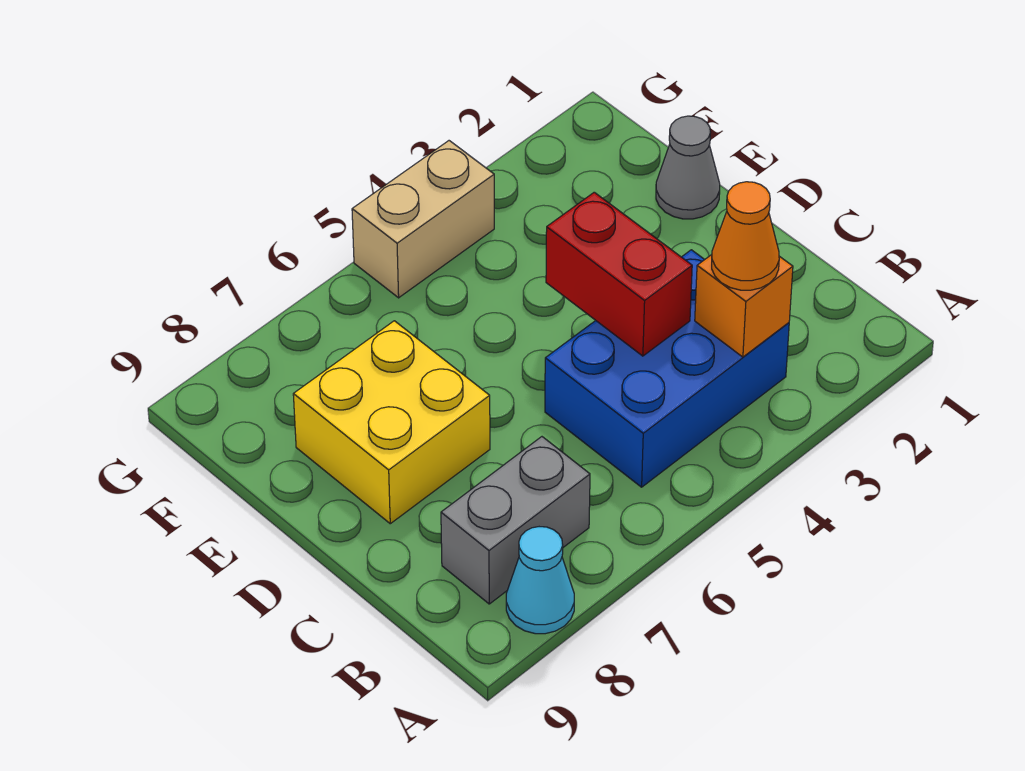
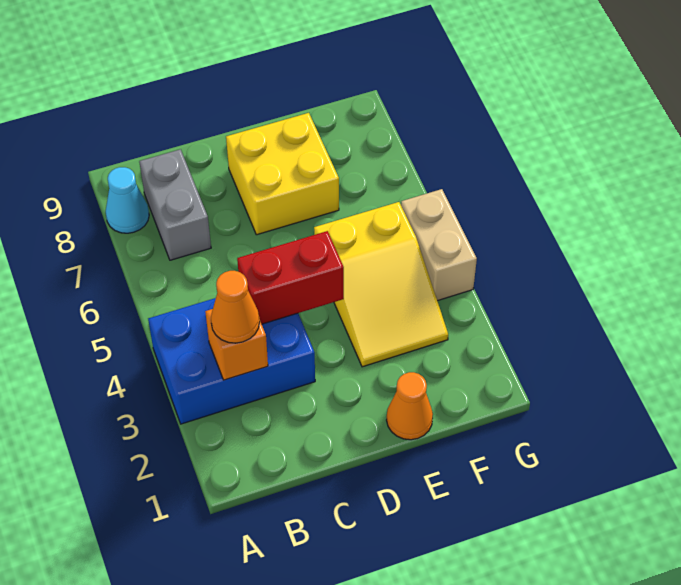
blue 2x3 brick [545,250,789,487] -> blue 2x3 brick turned to [148,298,315,424]
grey 1x1 cone [656,116,720,219] -> orange 1x1 cone [387,372,433,440]
none -> yellow 2x3 slope [314,202,448,367]

